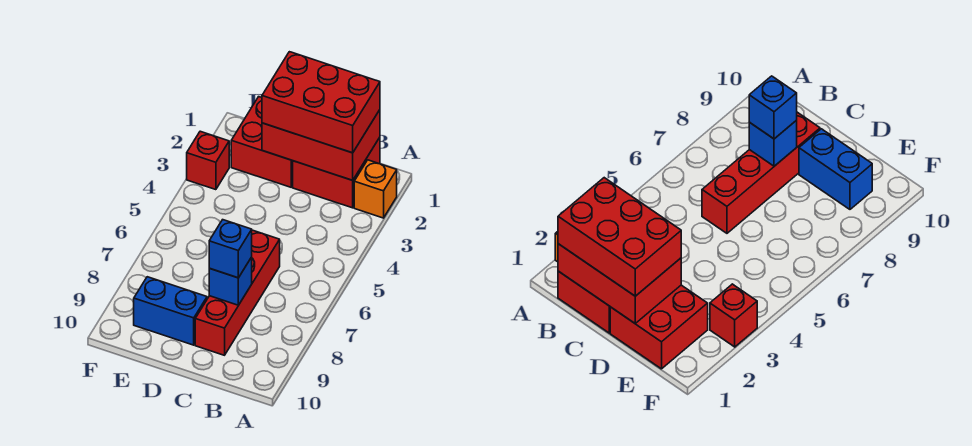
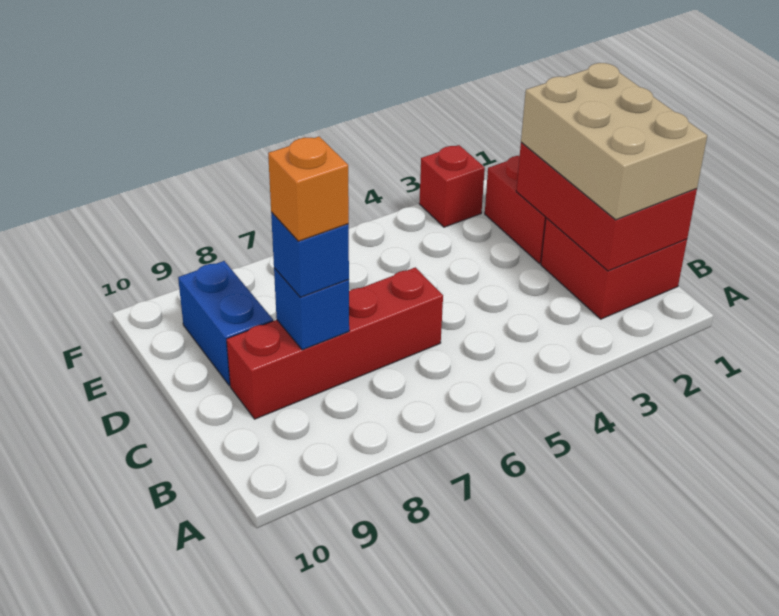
orange 1x1 brick [354,160,397,218] -> orange 1x1 brick moved to [268,137,349,241]
red 2x3 brick [262,52,380,153] -> tan 2x3 brick [521,63,707,220]

